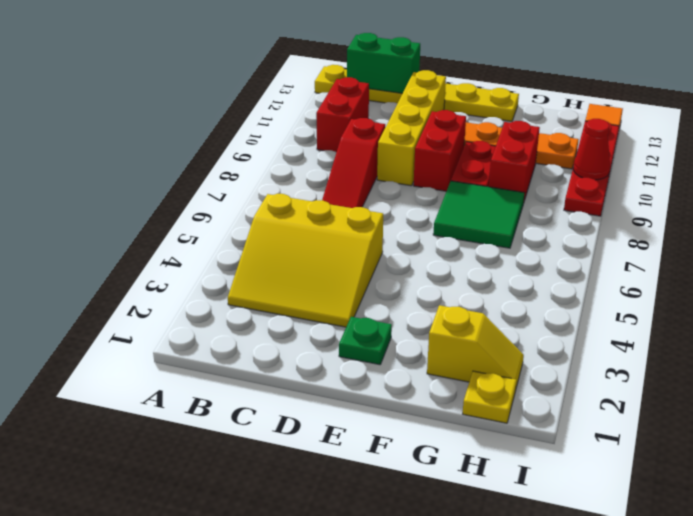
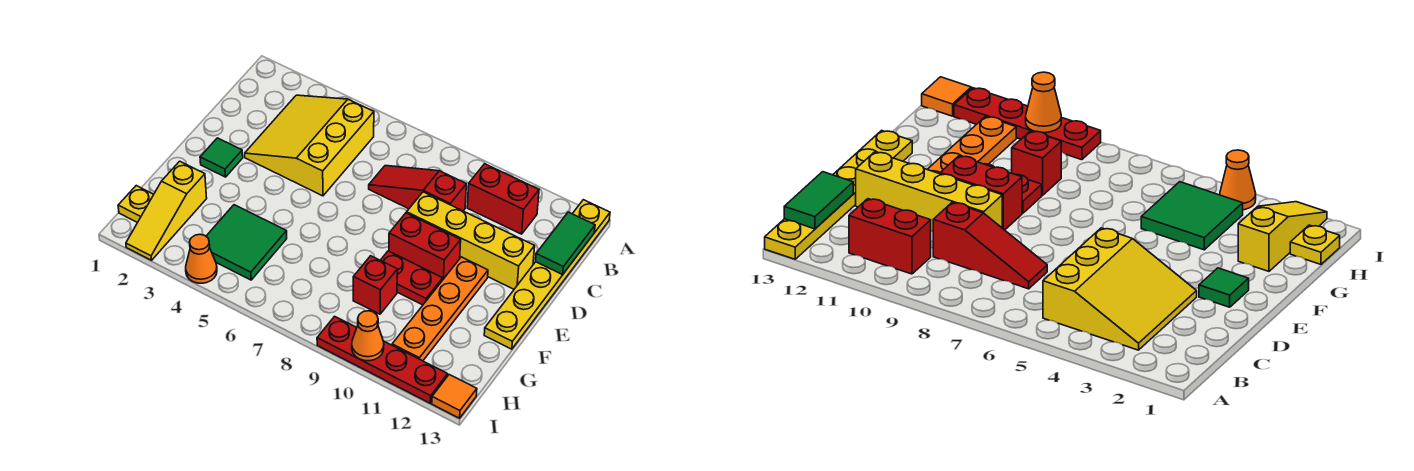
green 1x2 brick [347,33,420,93] -> green 1x2 tile [535,212,595,274]
green 1x1 plate [339,317,392,365] -> green 1x1 tile [200,138,243,177]
green 2x2 tile [433,181,524,248] -> green 2x2 tile moved to [206,205,287,280]
yellow 1x2 slope [427,305,524,391] -> yellow 1x3 slope [126,161,207,260]
red 1x2 brick [489,121,540,201] -> red 1x1 brick [353,256,397,314]
none -> orange 1x1 cone [186,234,217,283]
red 1x1 cone [573,119,610,180] -> orange 1x1 cone [352,311,384,361]

